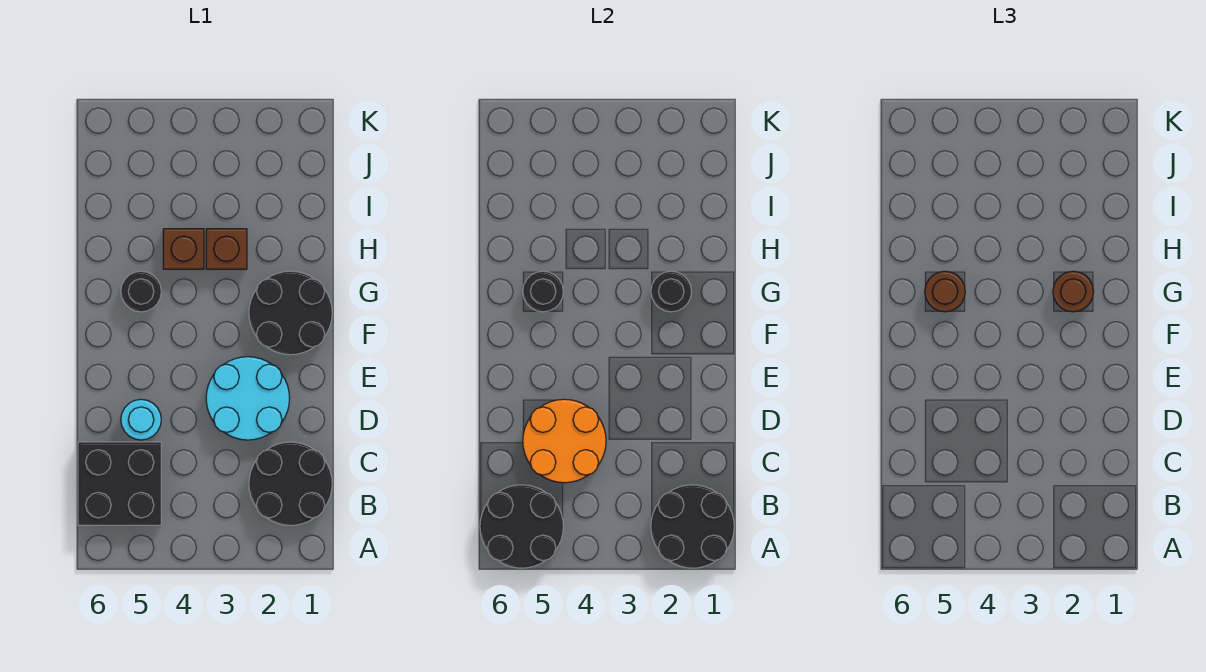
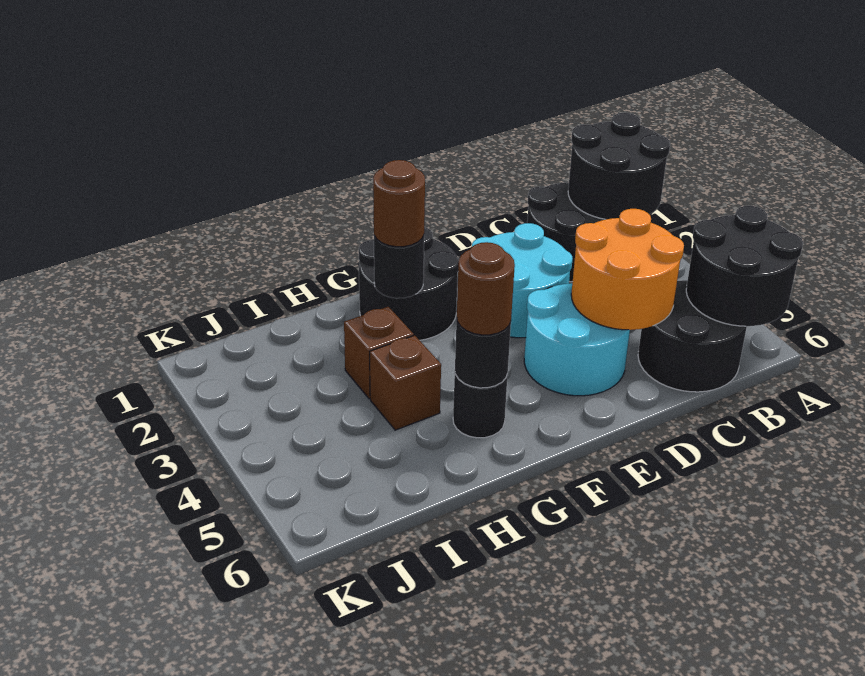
black 2x2 brick [78,442,161,525] -> black 2x2 round brick [638,280,747,392]
cyan 1x1 round brick [121,399,161,440] -> cyan 2x2 round brick [524,283,630,396]

